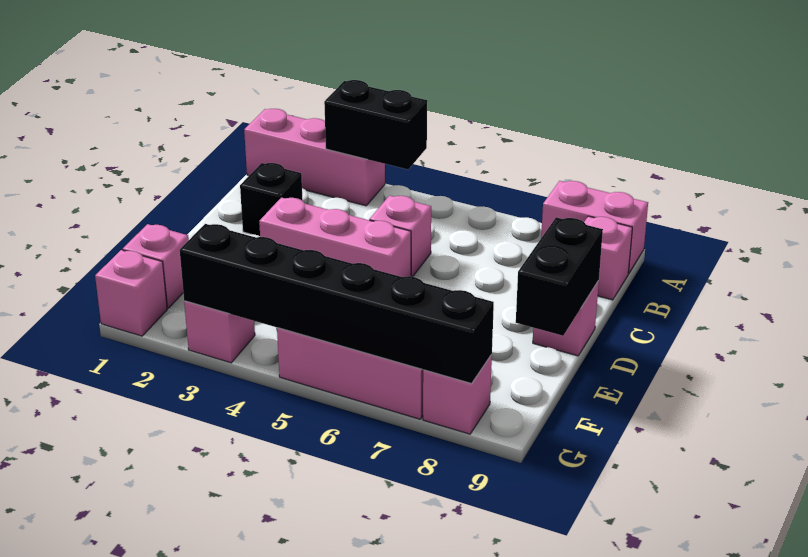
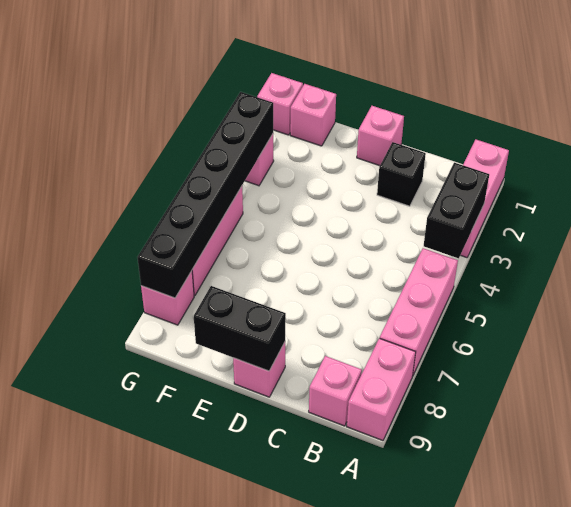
pink 1x1 brick [369,196,431,277] -> pink 1x1 brick moved to [357,106,404,166]
pink 1x3 brick [259,197,411,277] -> pink 1x3 brick moved to [380,248,458,375]

